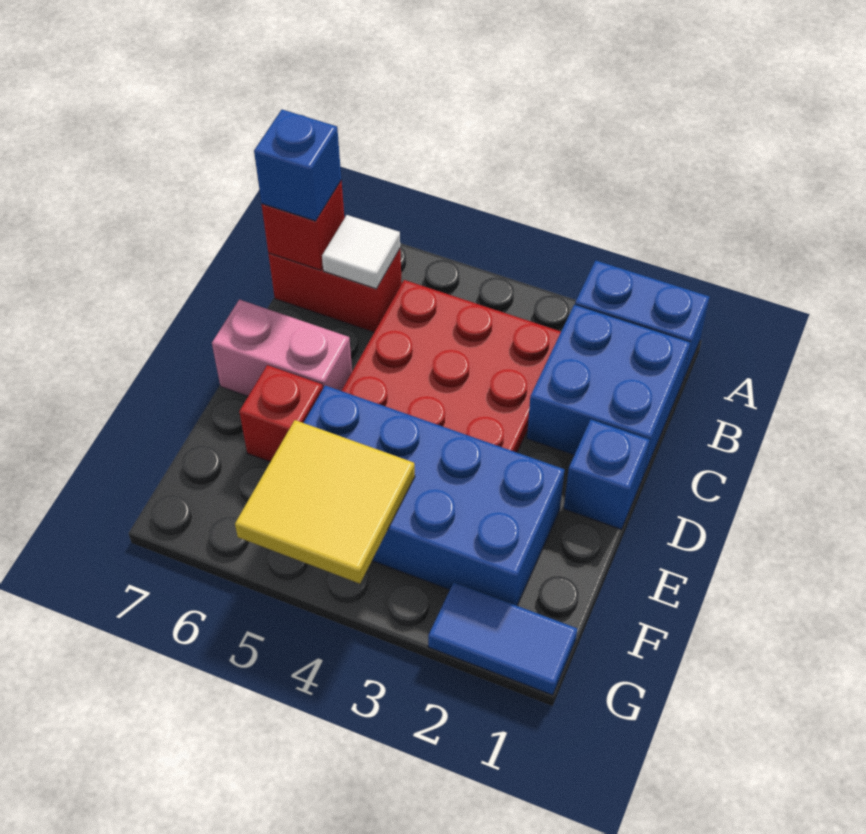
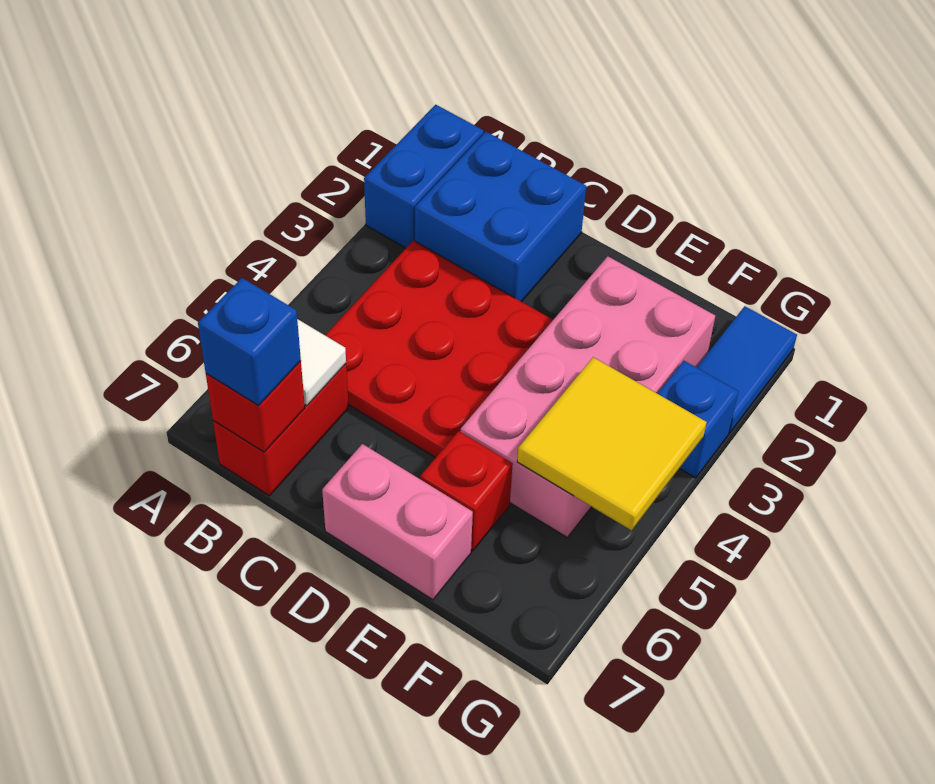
blue 1x1 brick [564,420,650,529] -> blue 1x1 brick moved to [658,361,738,478]
pink 1x2 brick [212,300,352,396] -> pink 1x2 brick turned to [322,444,473,600]
blue 2x4 brick [304,385,564,606] -> pink 2x4 brick [460,256,715,537]

